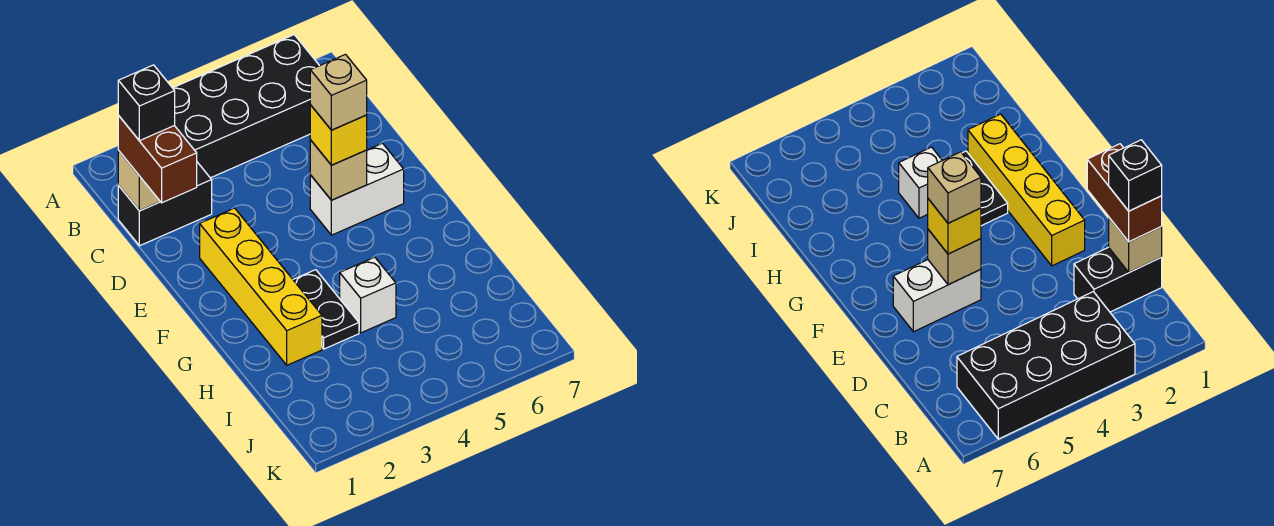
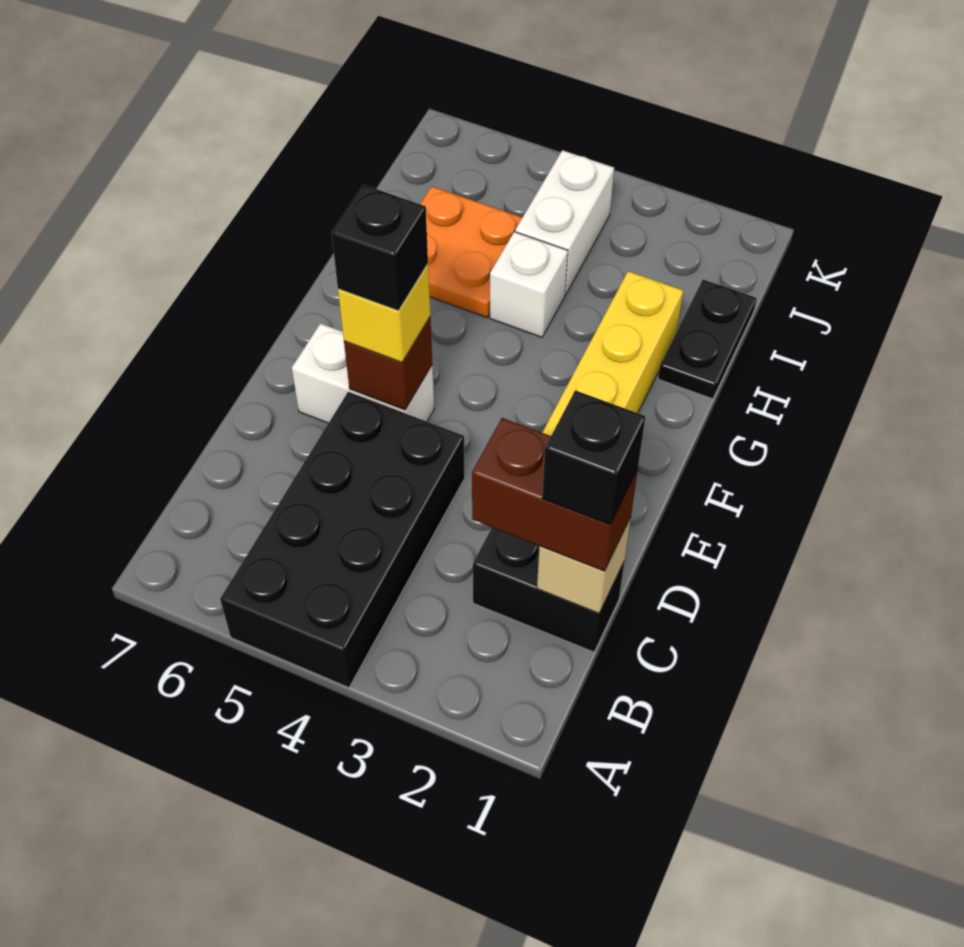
black 2x4 brick [173,35,319,178] -> black 2x4 brick turned to [220,392,465,688]
brown 1x2 brick [118,116,197,203] -> brown 1x2 brick turned to [472,418,638,571]
tan 1x1 brick [310,140,367,200] -> brown 1x1 brick [344,317,432,410]
tan 1x1 brick [310,54,367,130] -> black 1x1 brick [332,185,428,311]
black 1x2 plate [293,270,359,349] -> black 1x2 plate moved to [658,280,757,399]
none -> orange 2x2 plate [420,186,522,318]
none -> white 1x2 brick [515,150,614,295]

